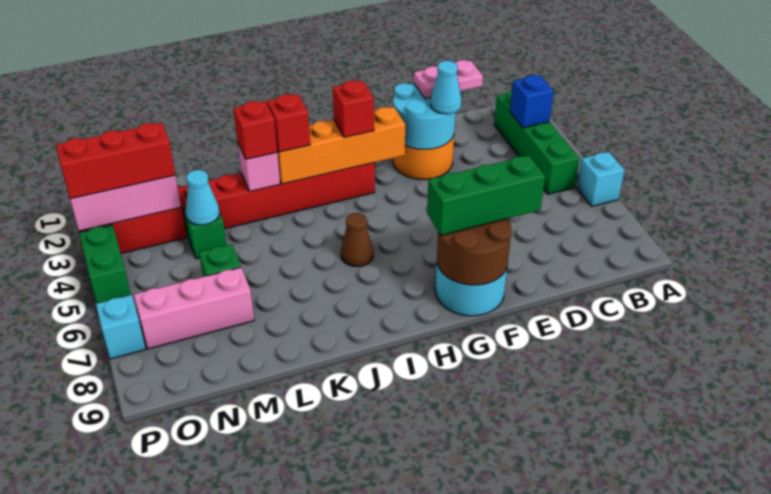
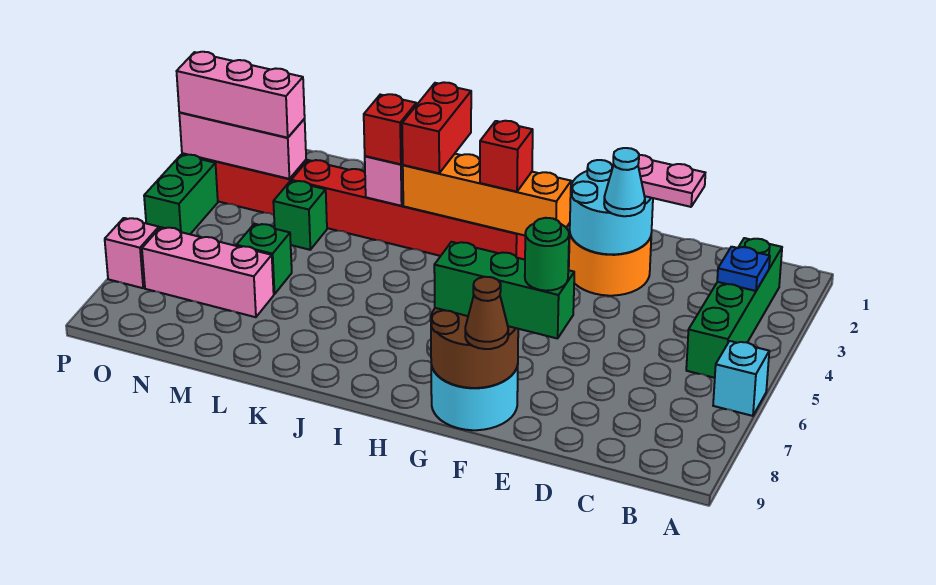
blue 1x1 brick [510,75,554,128] -> blue 1x1 plate [717,247,770,291]
none -> green 1x1 round brick [525,218,569,291]
brown 1x1 cone [341,213,373,267] -> brown 1x1 cone moved to [465,277,508,349]
red 1x1 brick [267,94,310,152] -> red 1x2 brick [402,82,471,173]
cyan 1x1 cone [186,170,220,225] -> none
red 1x3 brick [56,123,175,199] -> pink 1x3 brick [177,52,305,138]
cyan 1x1 brick [96,295,145,359] -> pink 1x1 brick [105,218,159,288]

